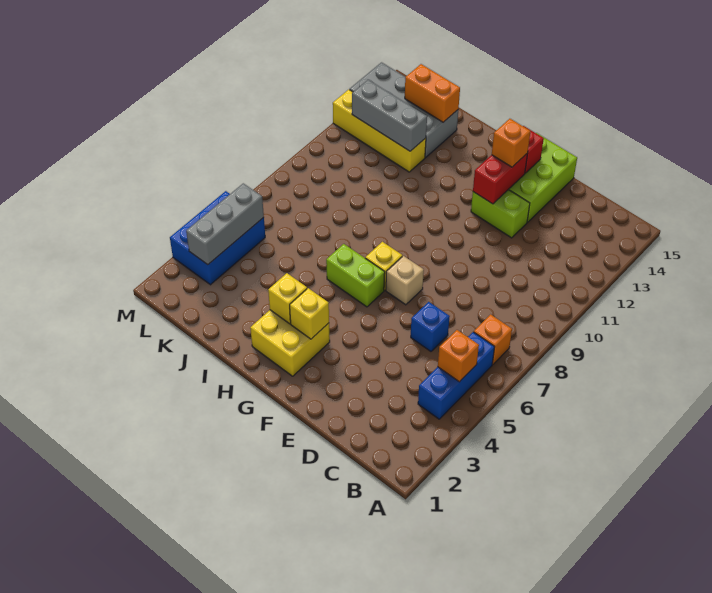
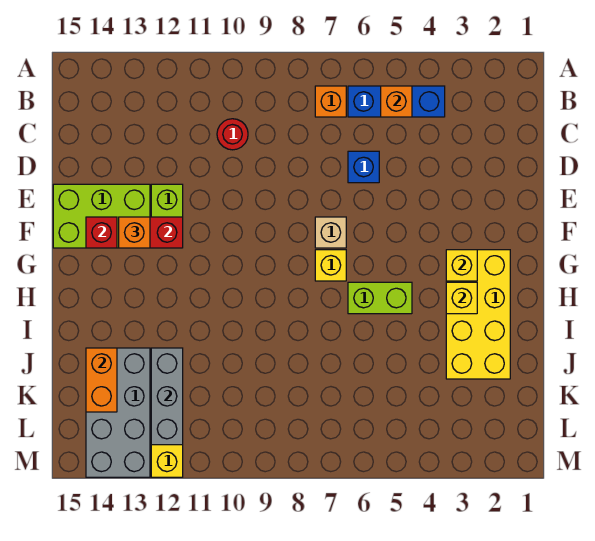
none -> red 1x1 round brick [217,119,248,150]
yellow 2x2 brick [250,310,330,376] -> yellow 2x4 brick [446,250,510,379]
lime 1x2 brick [326,244,385,307] -> lime 1x2 brick turned to [348,282,412,314]
blue 2x3 brick [170,191,265,285] -> none
grey 1x3 brick [186,183,264,265] -> none

